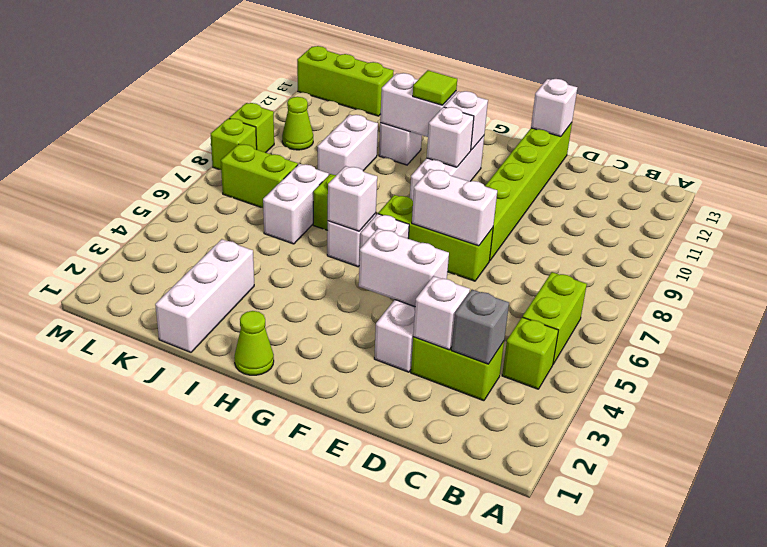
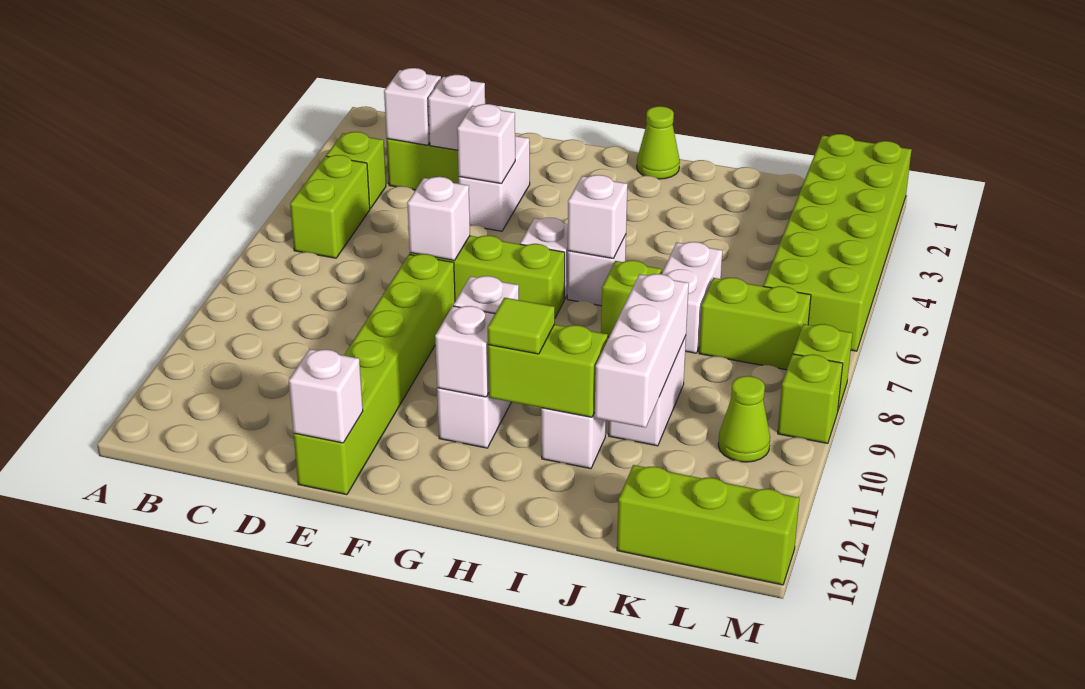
grey 1x1 brick [451,290,509,364] -> white 1x1 brick [384,68,441,145]
white 1x2 brick [359,229,449,307] -> white 1x1 brick [457,104,515,184]
white 1x2 brick [412,169,497,246] -> white 1x1 brick [407,177,470,260]
white 1x2 brick [380,73,456,137] -> lime 1x2 brick [488,325,608,417]
white 1x3 brick [155,239,254,352] -> white 1x3 brick moved to [595,274,689,428]
none -> lime 2x6 brick [764,134,912,351]

